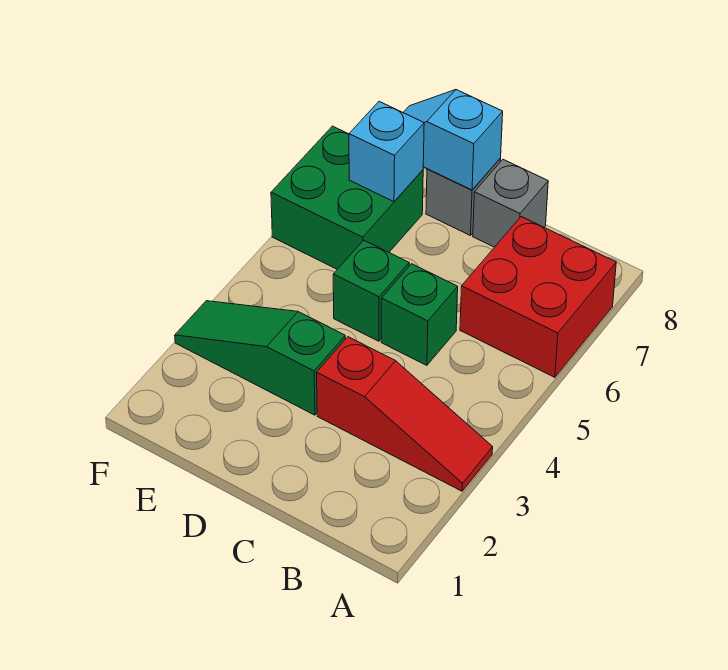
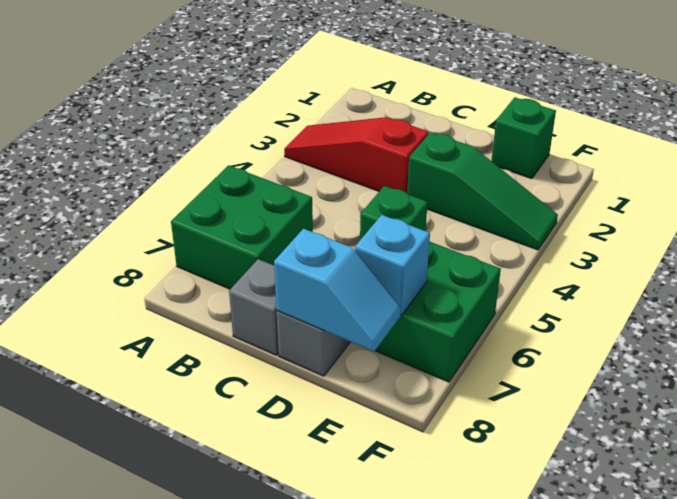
red 2x2 brick [460,217,616,377] -> green 2x2 brick [171,165,313,289]
green 1x1 brick [381,264,458,365] -> green 1x1 brick moved to [492,97,556,179]

